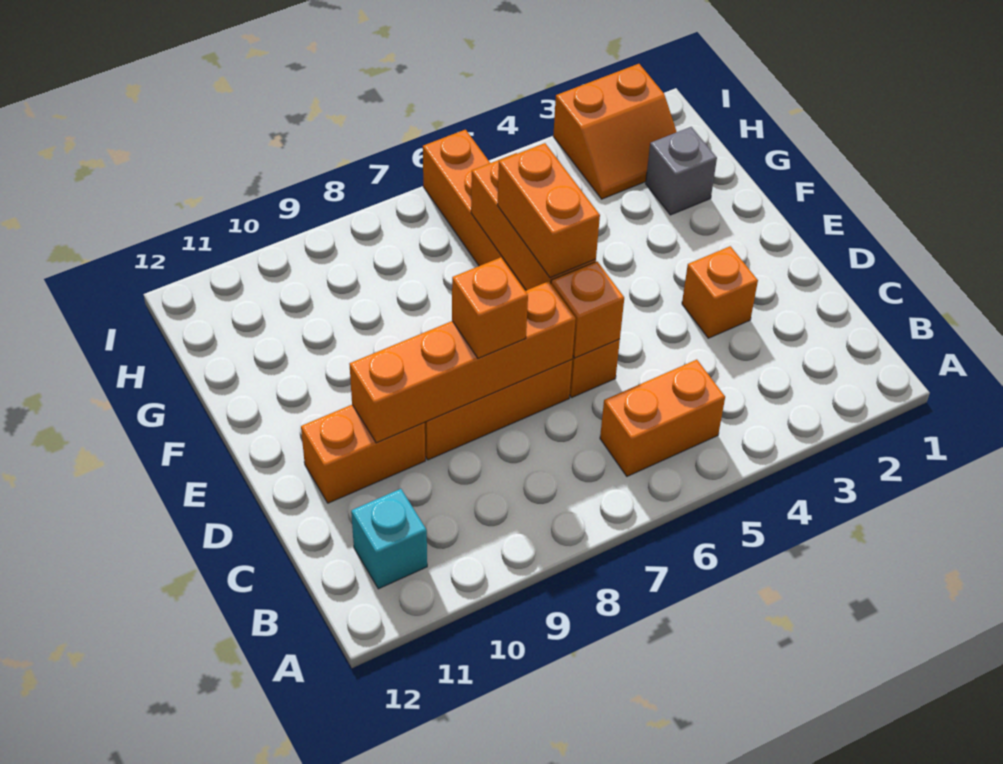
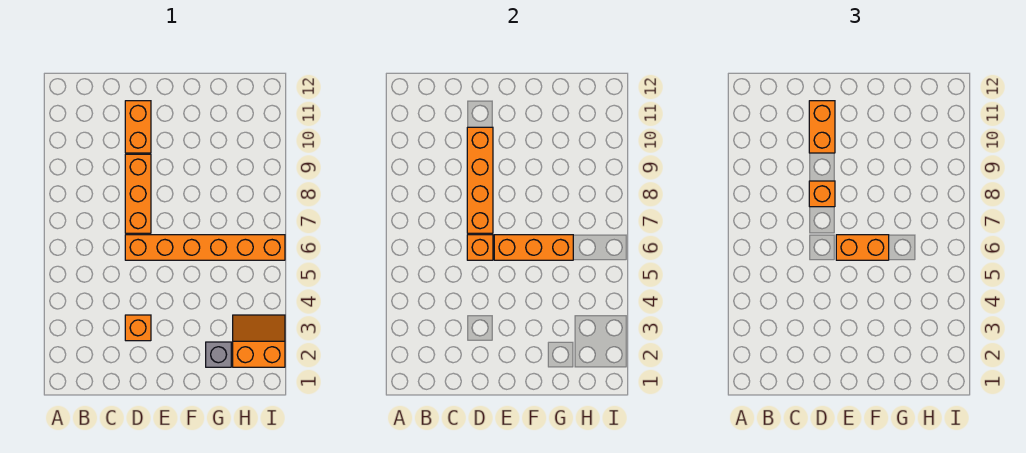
orange 1x2 brick [600,360,725,476] -> orange 1x2 brick moved to [809,101,835,153]
cyan 1x1 brick [351,489,427,589] -> none
orange 2x2 slope [553,64,677,199] -> orange 2x2 slope turned to [233,315,285,367]

